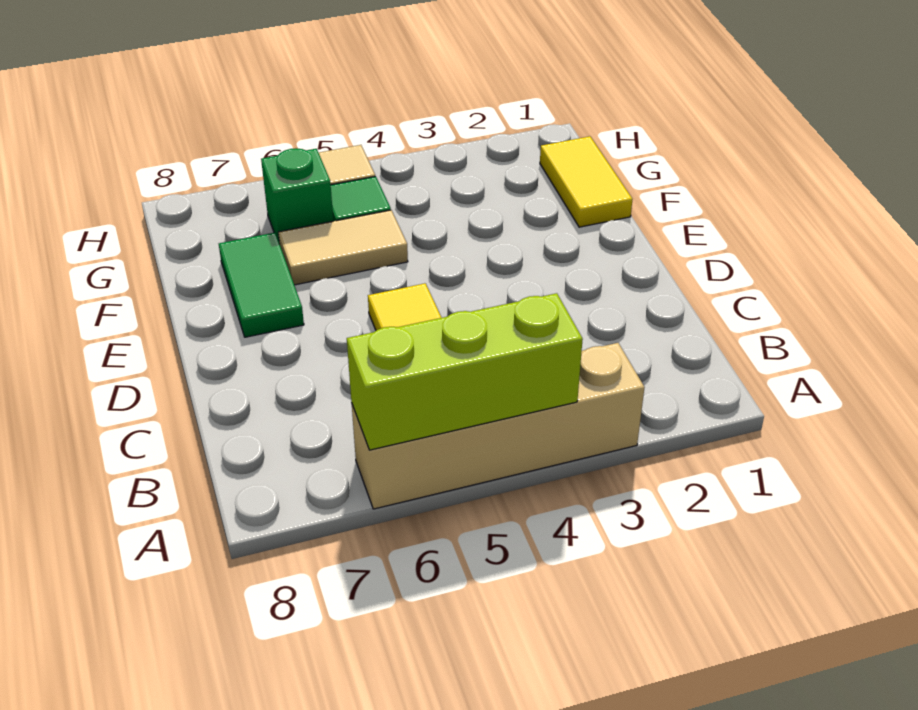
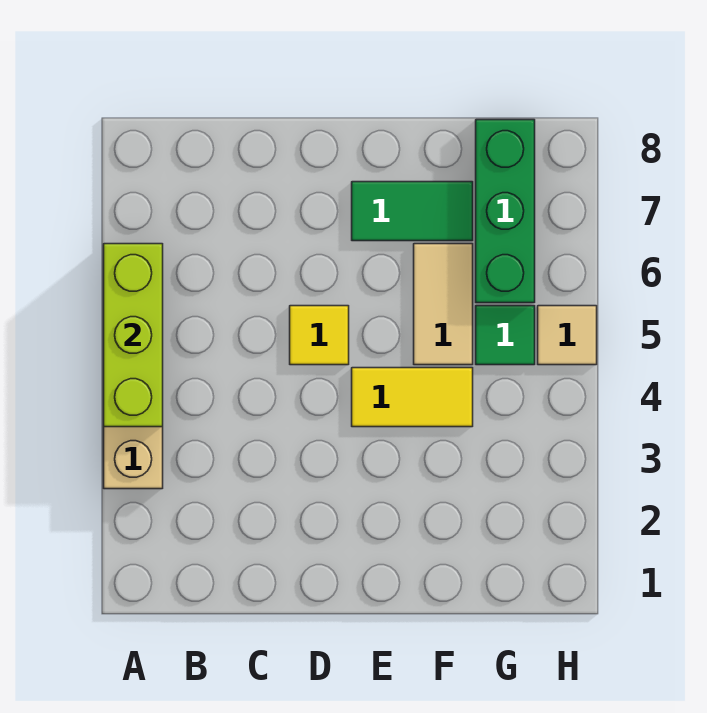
yellow 1x2 tile [540,136,632,227] -> yellow 1x2 tile moved to [352,368,473,427]
green 1x1 brick [261,148,333,241] -> green 1x3 brick [476,120,535,303]

